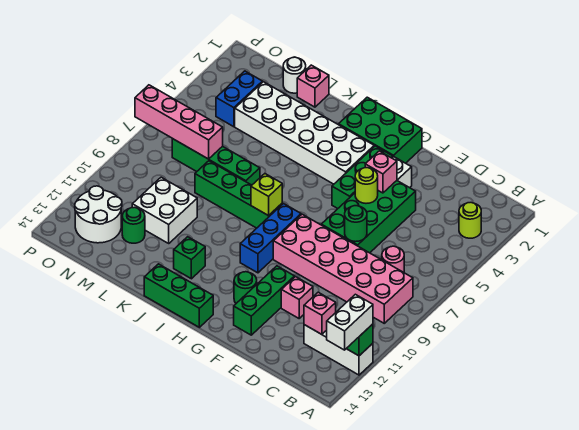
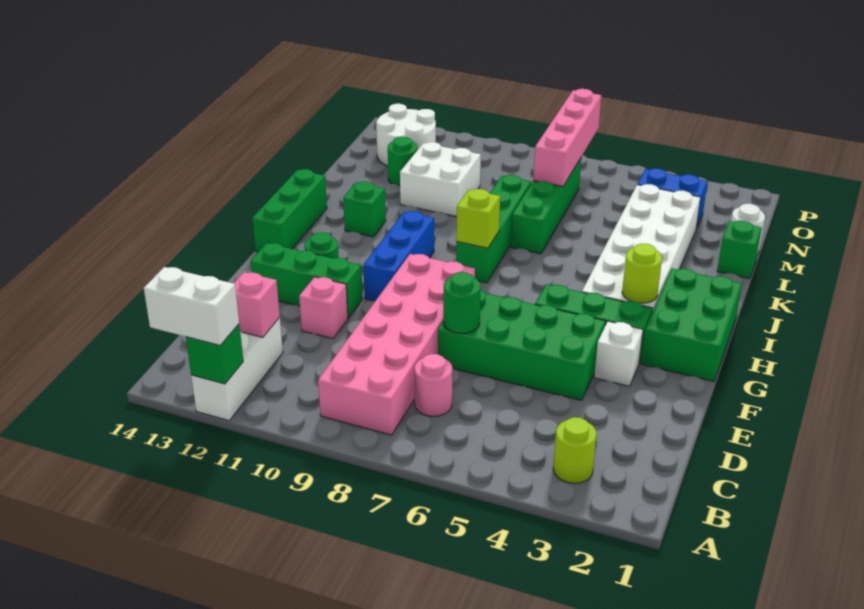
pink 1x1 brick [365,151,397,193] -> none
lime 1x1 round brick [355,168,378,203] -> lime 1x1 round brick moved to [622,244,662,303]
blue 1x3 brick [240,204,301,273] -> blue 1x3 brick turned to [364,211,434,301]
pink 1x1 brick [297,65,329,107] -> green 1x1 brick [717,221,762,279]

